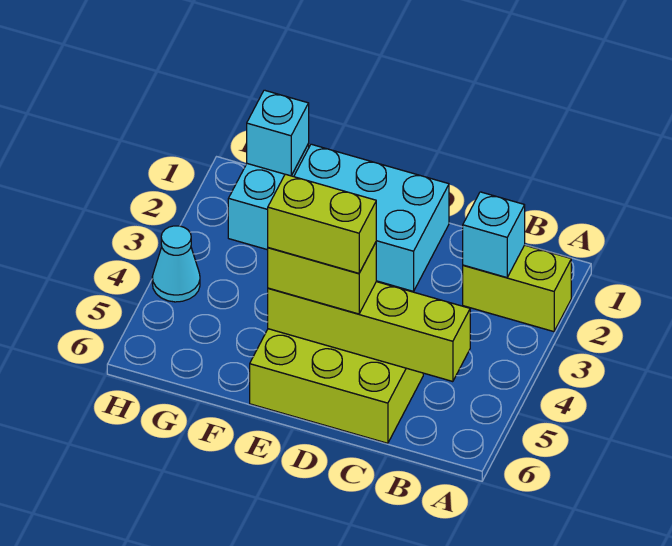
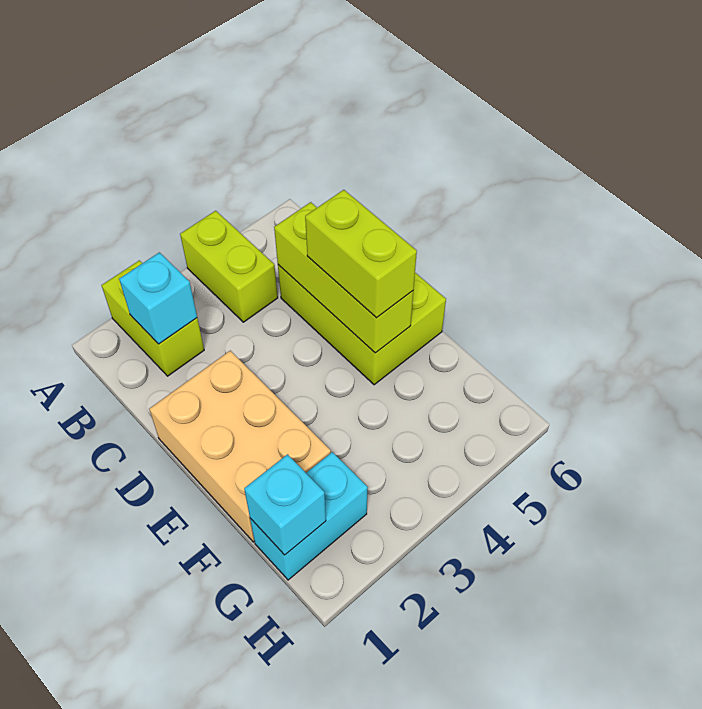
lime 1x4 brick [268,282,470,382] -> lime 1x3 brick [274,202,413,353]
cyan 2x3 brick [294,144,449,291] -> tan 2x3 brick [149,351,331,542]
lime 1x2 brick [268,174,376,273] -> lime 1x2 brick moved to [180,211,278,322]
cyan 1x1 cone [152,226,200,302] -> none

